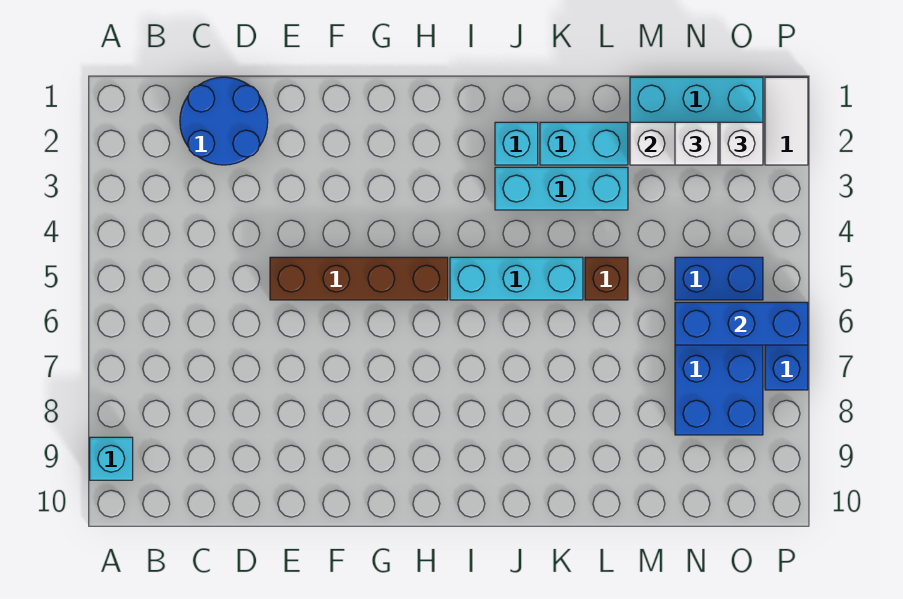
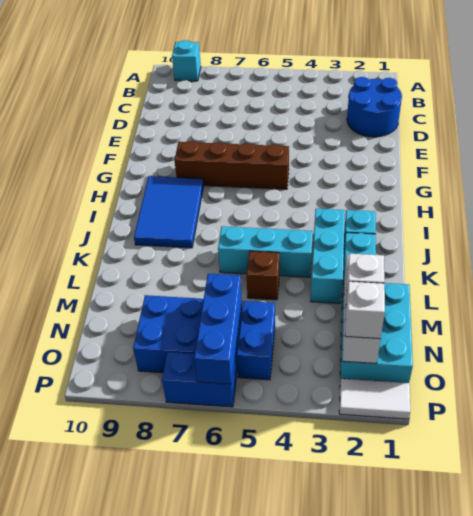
brown 1x4 brick [270,257,448,300] -> brown 1x4 brick turned to [174,141,289,189]
none -> blue 2x3 tile [134,176,203,248]
cyan 1x3 brick [450,257,583,300] -> cyan 1x3 brick turned to [218,226,313,277]

